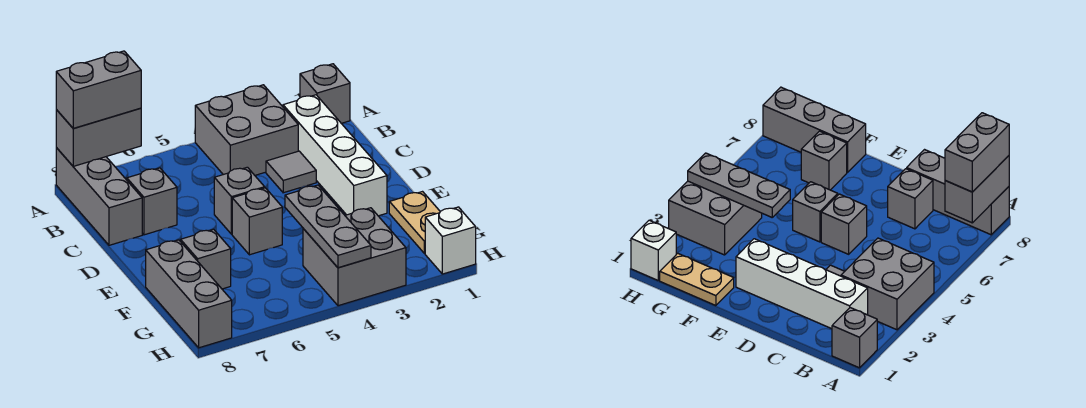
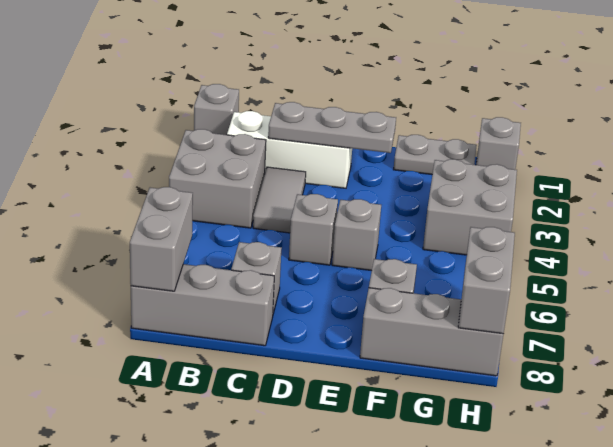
grey 1x2 brick [56,51,141,128] -> grey 1x2 brick moved to [458,227,515,334]
white 1x4 brick [283,95,387,216] -> white 1x3 brick [227,111,352,188]
grey 1x1 tile [266,151,316,193] -> grey 1x2 tile [253,167,306,233]
tan 1x2 plate [389,192,440,254] -> grey 1x2 plate [393,135,477,175]
grey 1x3 plate [285,185,371,268] -> grey 1x3 plate moved to [268,102,396,153]
white 1x1 brick [425,207,476,274] -> grey 1x1 brick [476,117,521,170]

